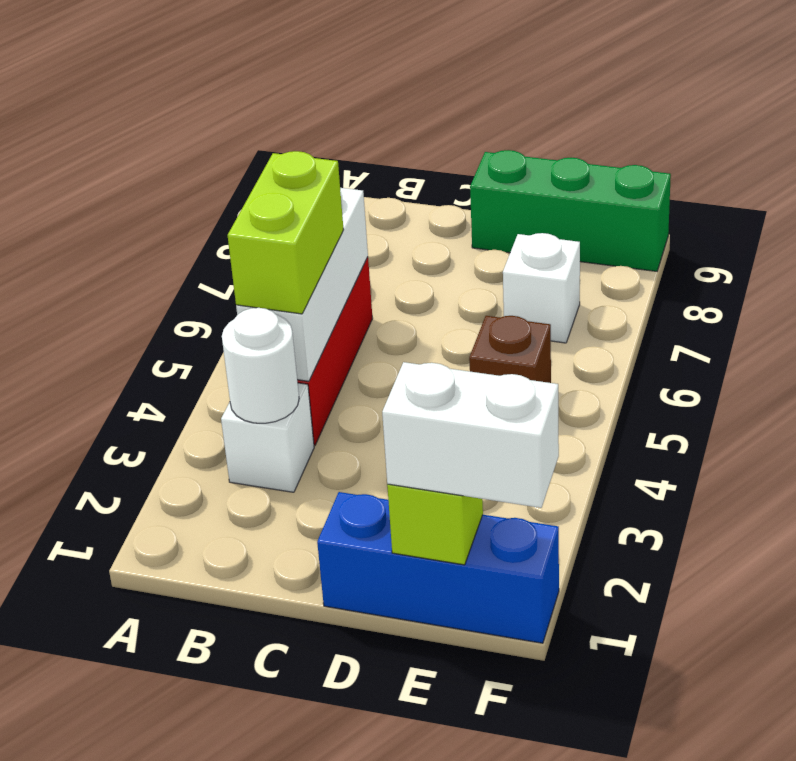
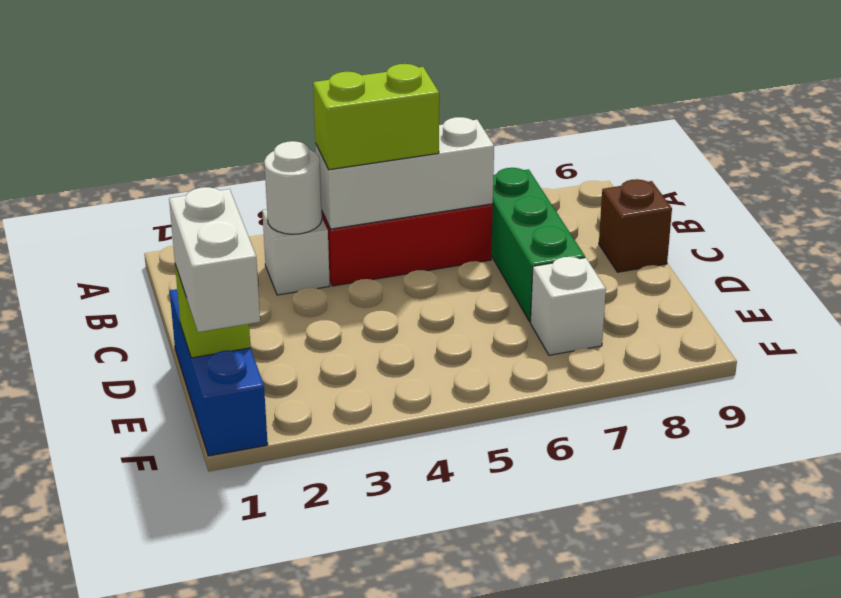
green 1x3 brick [470,150,671,271] -> green 1x3 brick moved to [491,168,585,322]
brown 1x1 brick [469,316,551,383] -> brown 1x1 brick moved to [599,179,672,272]

